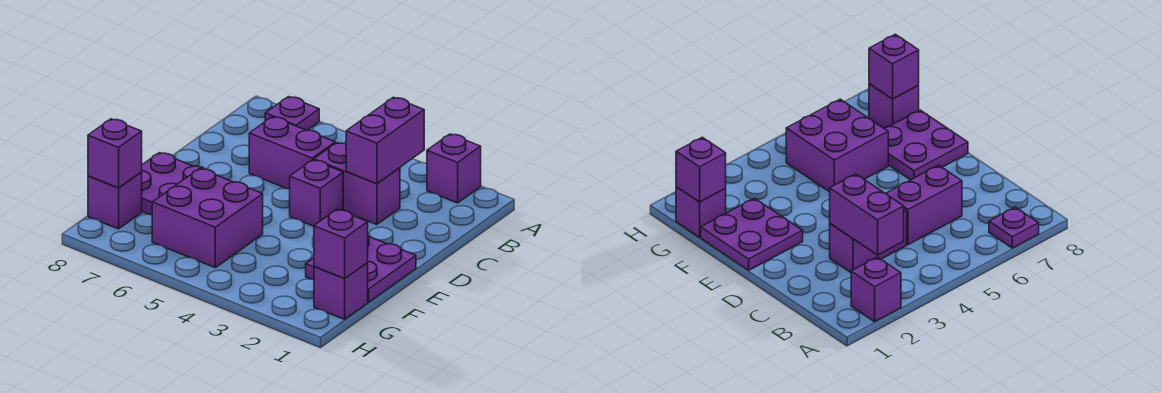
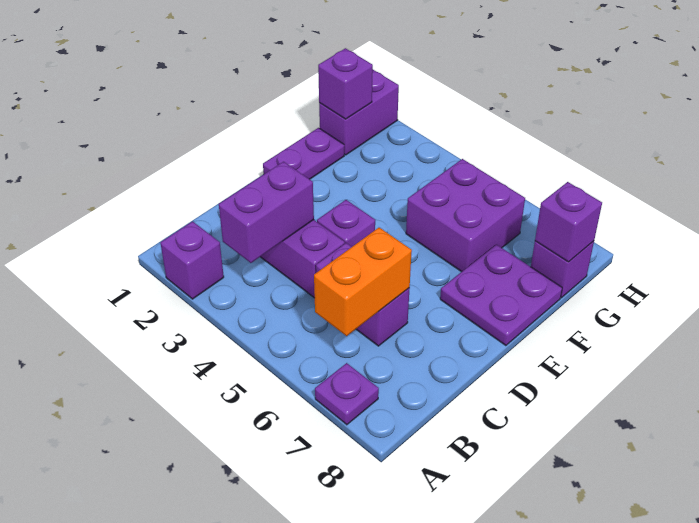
none -> orange 1x2 brick [314,228,412,336]
purple 2x2 plate [306,236,416,302] -> purple 1x2 plate [263,128,344,179]
purple 1x1 brick [314,263,368,319] -> purple 1x2 brick [319,70,399,155]

